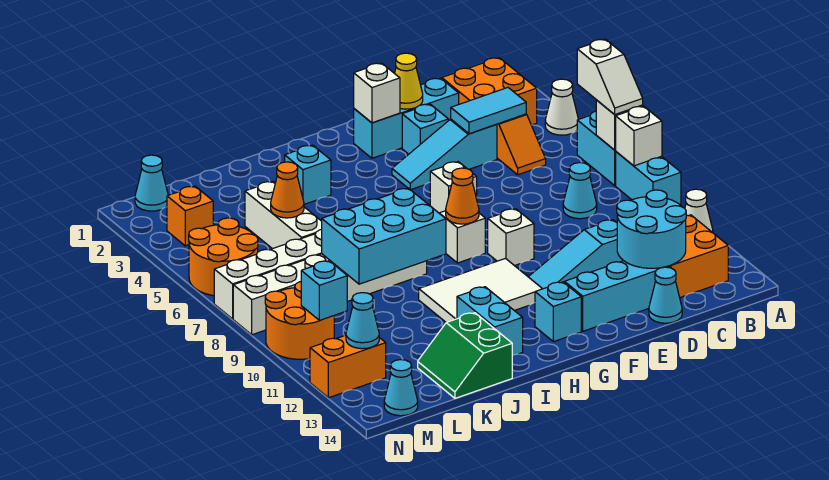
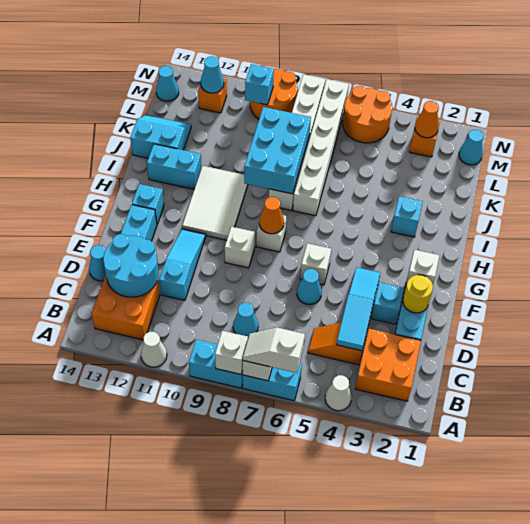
yellow 1x1 cone [395,53,423,109] -> yellow 1x1 round brick [403,275,433,313]
none -> cyan 1x1 cone [297,269,322,305]
green 2x2 slope [418,313,512,398] -> cyan 2x2 slope [130,115,191,158]
white 1x3 brick [245,181,322,249] -> none
orange 1x1 cone [271,162,304,218] -> orange 1x1 cone moved to [415,101,439,138]
orange 1x2 brick [310,335,386,398] -> orange 1x1 brick [198,77,227,113]

